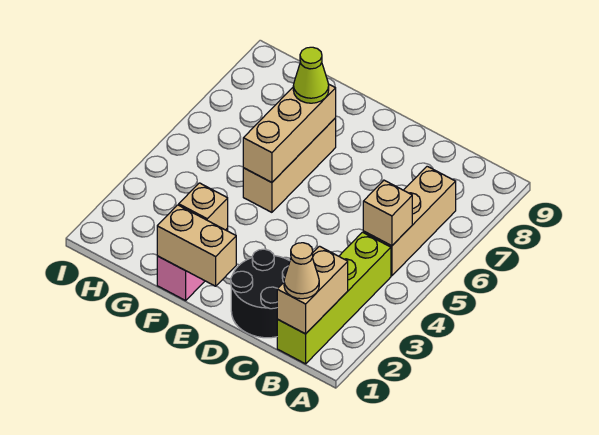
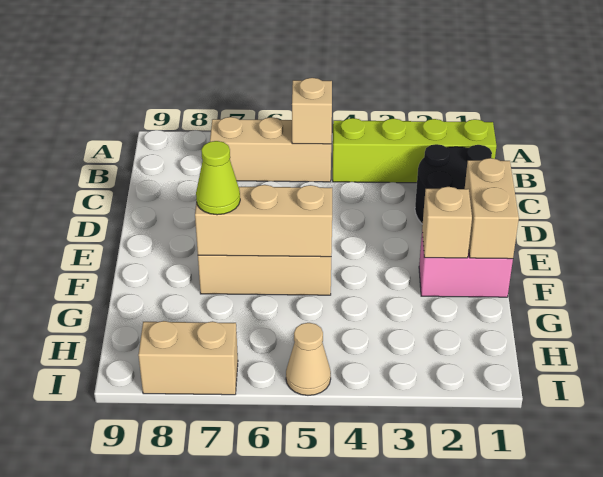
tan 1x2 brick [277,246,348,334] -> tan 1x2 brick moved to [138,321,238,395]
tan 1x1 cone [284,243,319,299] -> tan 1x1 cone moved to [286,323,331,395]

